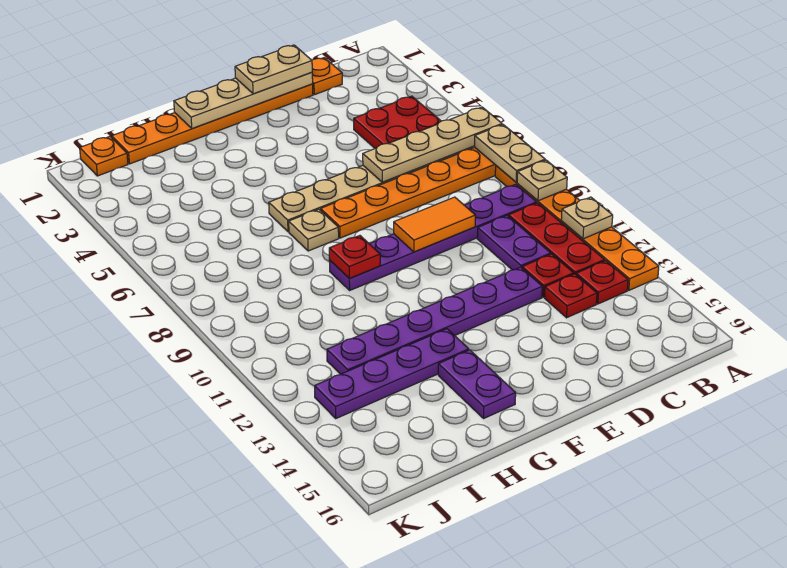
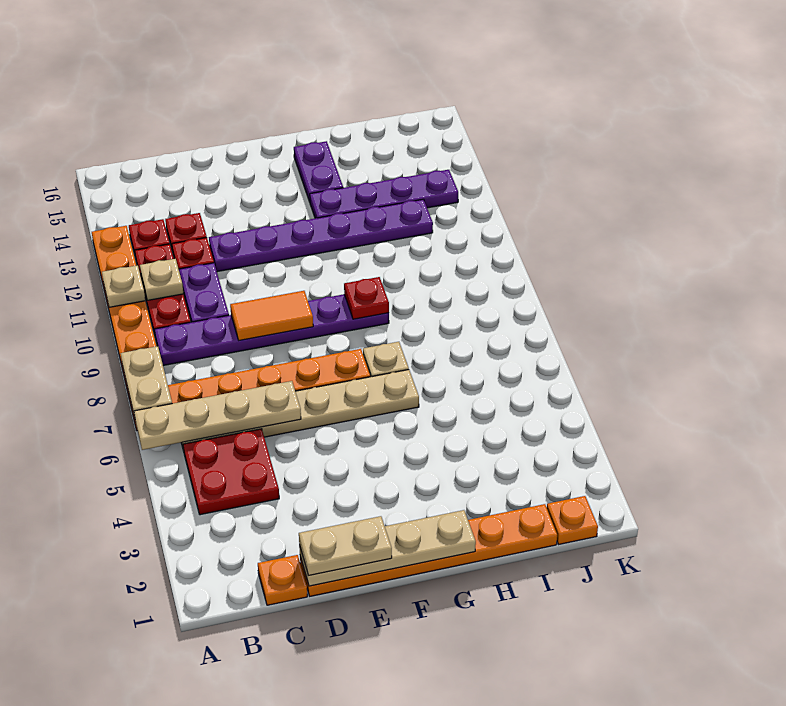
tan 1x1 plate [517,160,567,201] -> tan 1x1 plate moved to [140,259,183,300]

